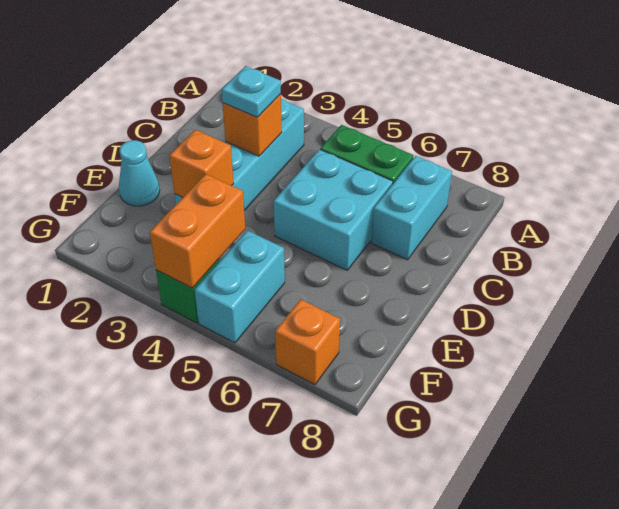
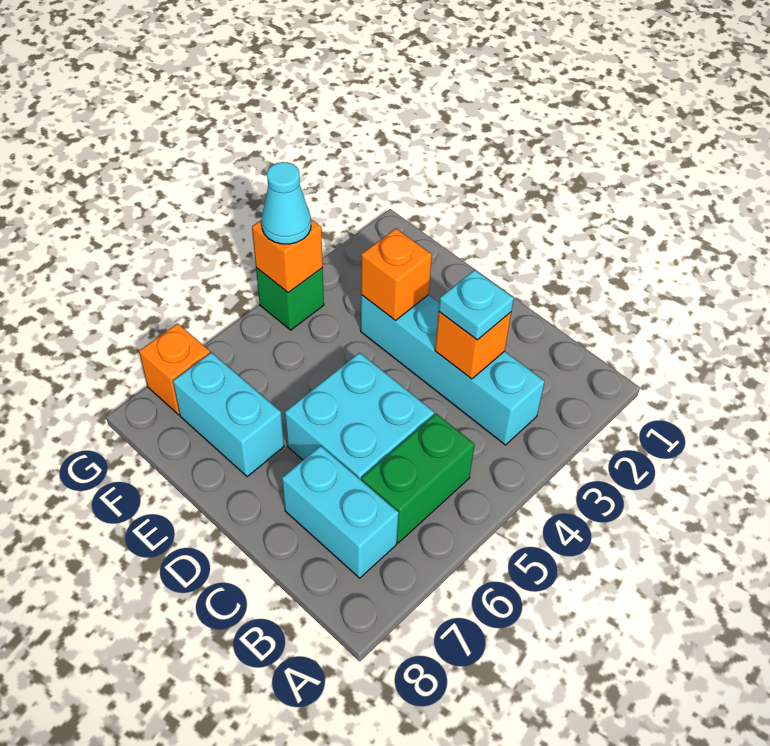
cyan 1x1 cone [119,140,160,206] -> cyan 1x1 cone moved to [262,162,311,244]
orange 1x2 brick [150,174,245,288] -> orange 1x1 brick [252,219,323,293]
cyan 1x2 brick [195,230,285,343] -> cyan 1x2 brick moved to [173,352,284,477]

